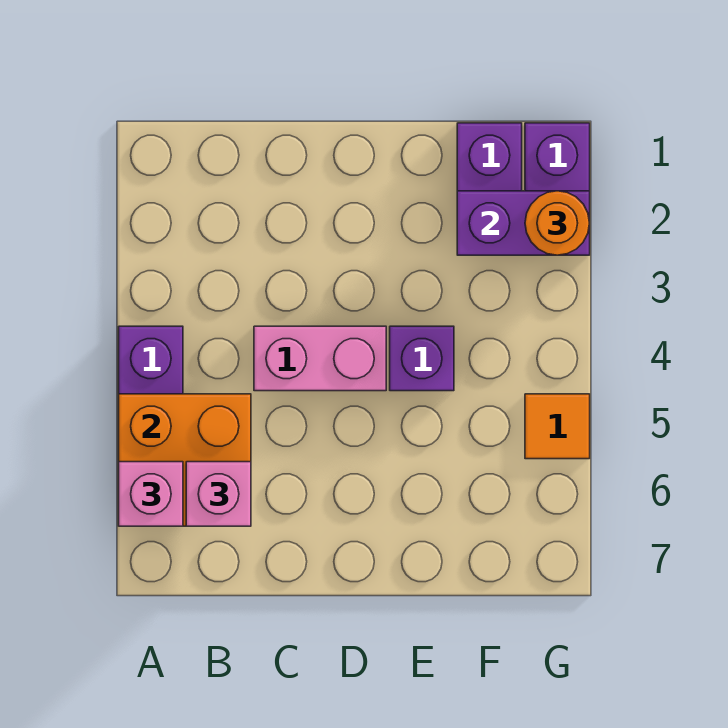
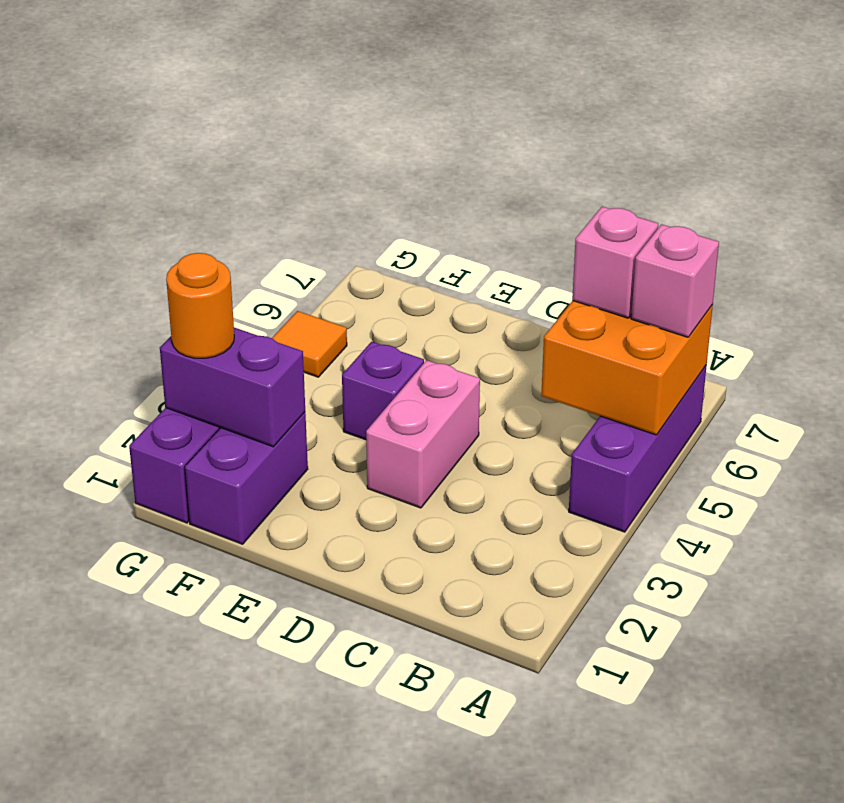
pink 1x2 brick [254,326,386,391] -> pink 1x2 brick turned to [366,360,480,508]

